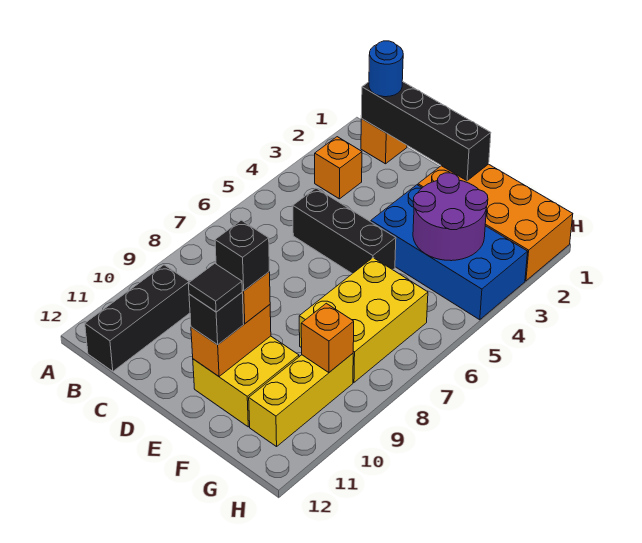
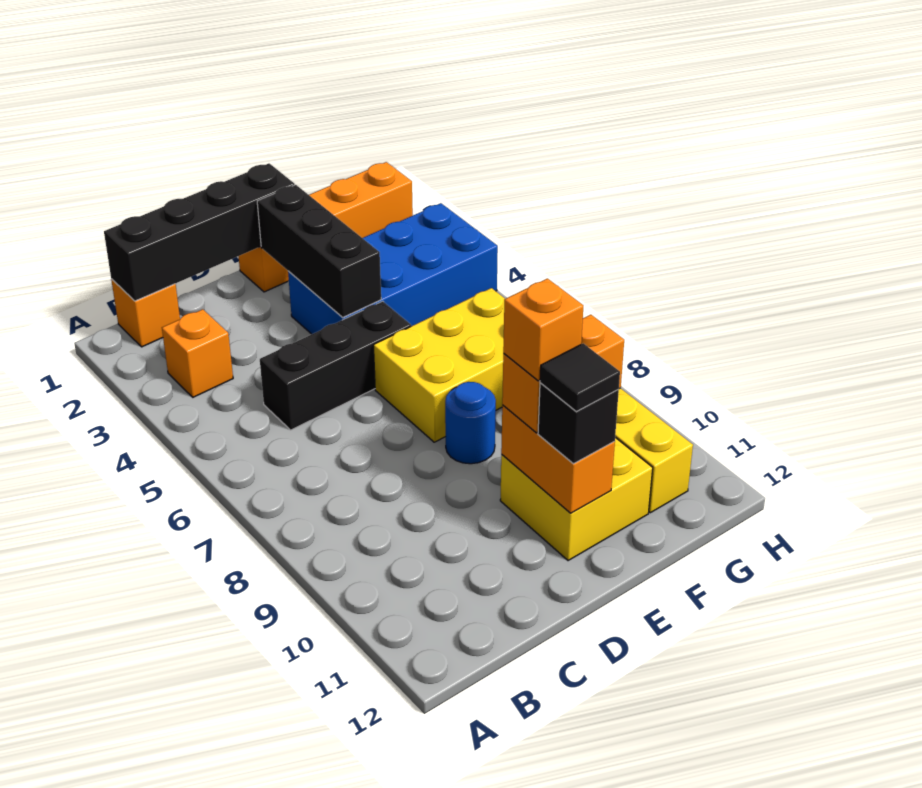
blue 1x1 round brick [369,41,403,97] -> blue 1x1 round brick moved to [445,382,496,464]
black 1x3 brick [85,265,190,371] -> black 1x3 brick moved to [257,185,381,318]
orange 2x4 brick [418,164,573,281] -> orange 1x4 brick [238,162,413,292]
black 1x1 brick [215,220,269,291] -> orange 1x1 brick [503,278,583,381]
purple 2x2 round brick [413,173,488,261] -> none
yellow 2x3 brick [299,258,428,382] -> yellow 2x3 brick turned to [373,288,505,442]

